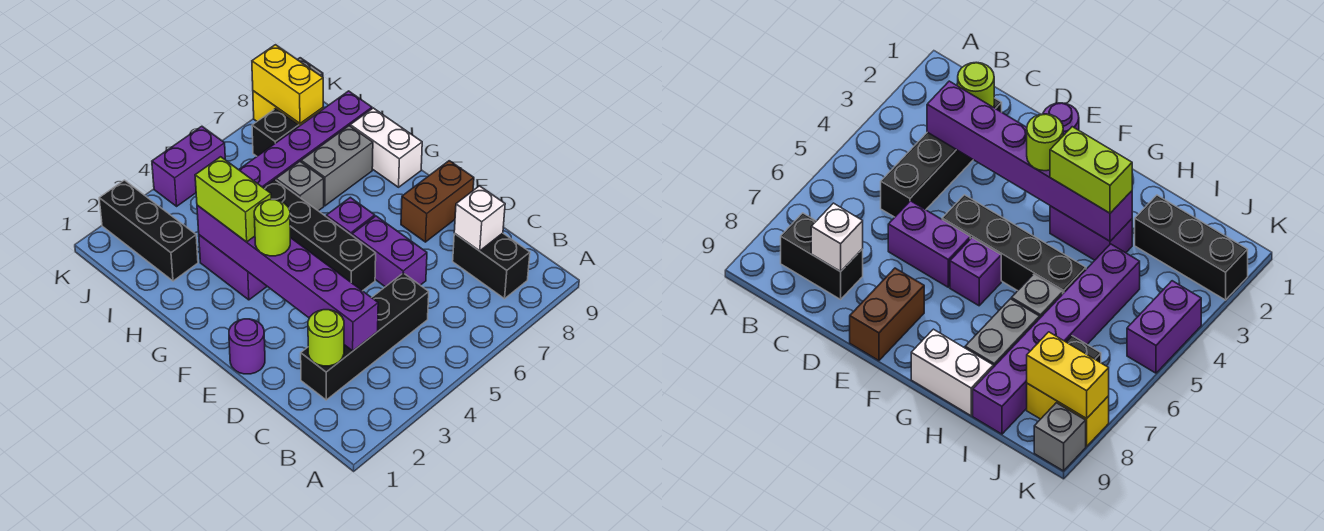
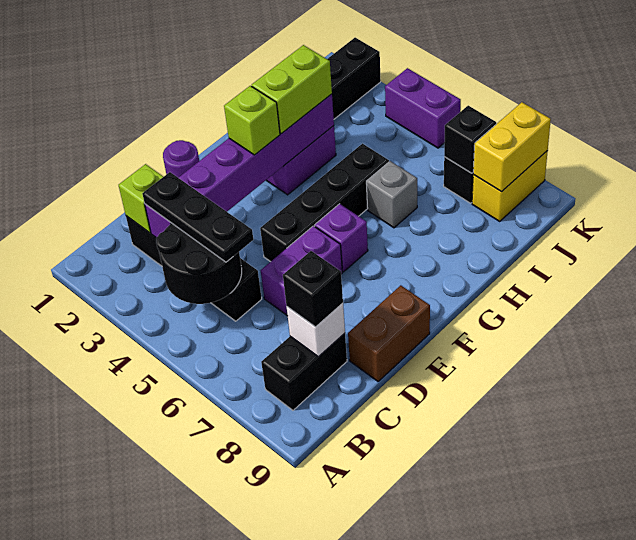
none -> black 2x2 round brick [156,223,242,304]
lime 1x1 round brick [308,310,344,366] -> lime 1x1 brick [119,164,163,233]
none -> black 1x3 plate [142,172,253,262]
none -> black 1x1 brick [283,251,343,327]
brown 1x2 brick [401,161,474,242] -> brown 1x2 brick turned to [348,285,430,381]
lime 1x1 round brick [254,199,290,256] -> lime 1x1 brick [224,86,280,155]
white 1x2 brick [350,108,422,187] -> none
grey 1x2 brick [301,126,373,206] -> none
purple 1x6 brick [239,91,372,188] -> none
none -> black 1x1 brick [444,106,496,173]
grey 1x1 brick [1034,403,1086,471] -> none

